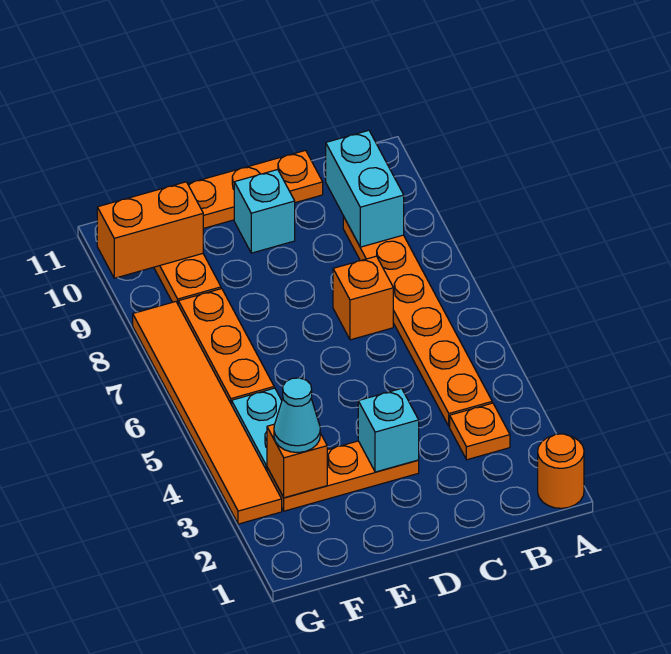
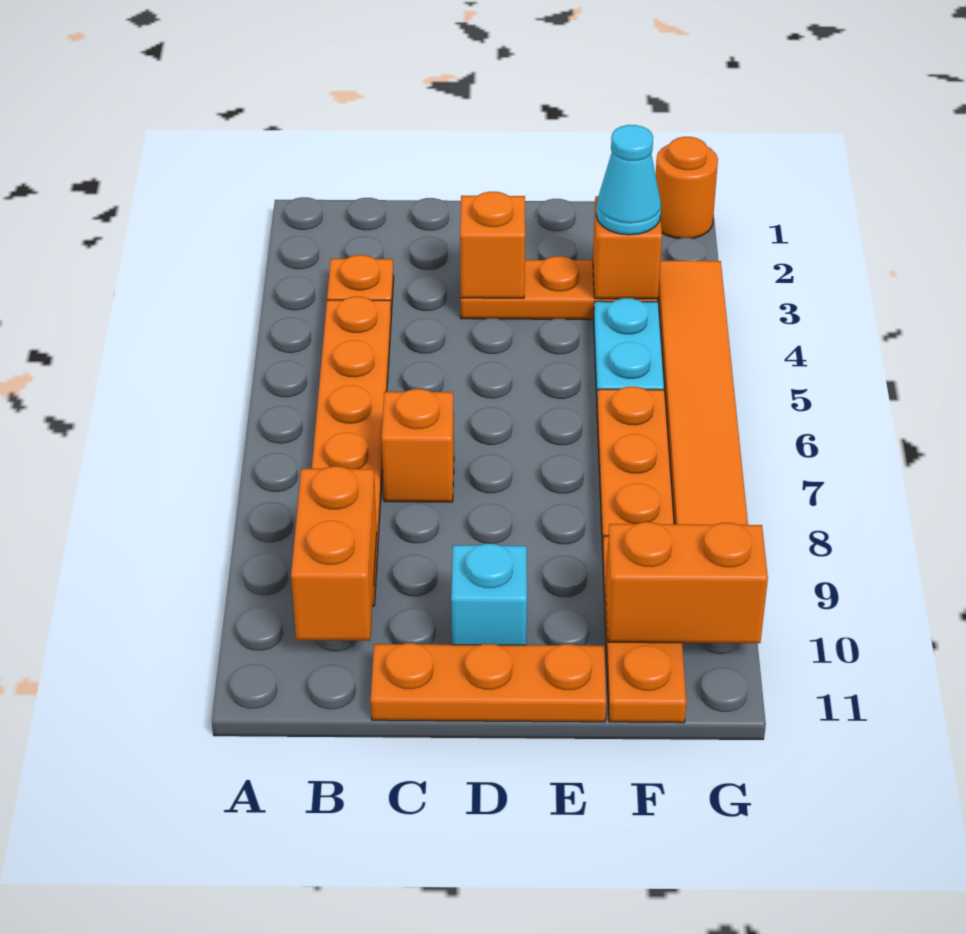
orange 1x1 round brick [538,434,584,508] -> orange 1x1 round brick moved to [656,137,718,238]
cyan 1x2 brick [326,130,404,247] -> orange 1x2 brick [291,466,377,641]
cyan 1x1 brick [358,388,419,472] -> orange 1x1 brick [460,192,525,298]

